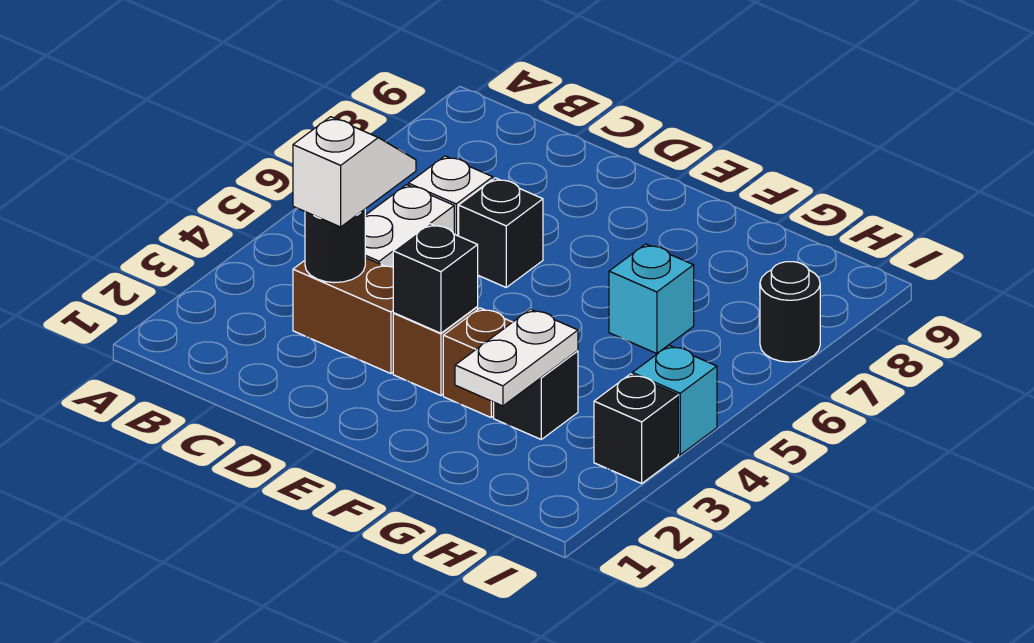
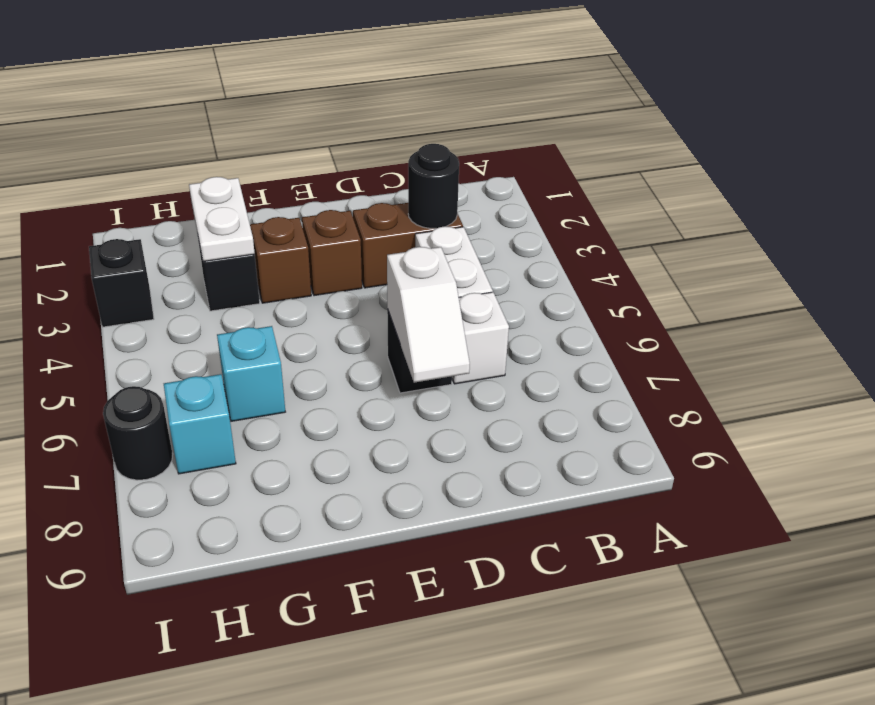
white 1x2 slope [293,117,416,227] -> white 1x2 slope moved to [387,247,470,383]
black 1x1 brick [393,224,478,333] -> none
cyan 1x1 brick [632,345,717,455] -> cyan 1x1 brick moved to [164,374,236,474]

